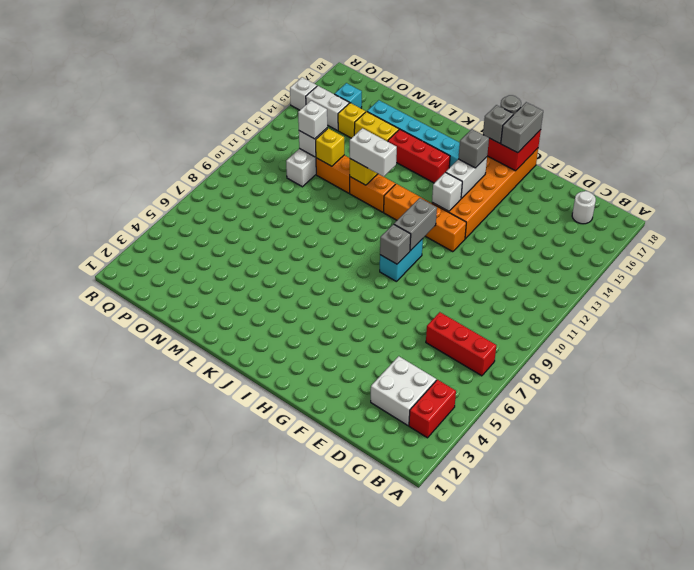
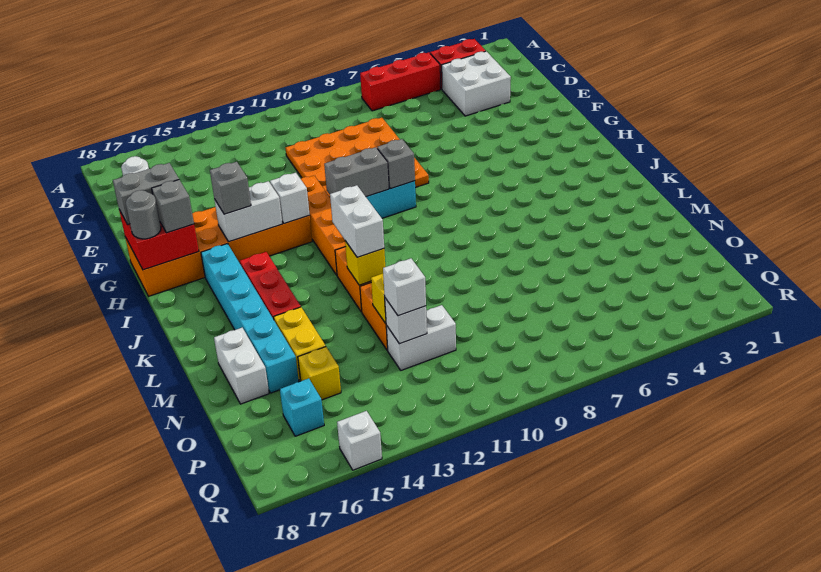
red 1x3 brick [426,312,496,376] -> red 1x3 brick turned to [360,52,441,111]
none -> orange 4x4 plate [286,118,429,197]
white 1x2 brick [306,86,349,130] -> white 1x2 brick moved to [214,328,269,404]

